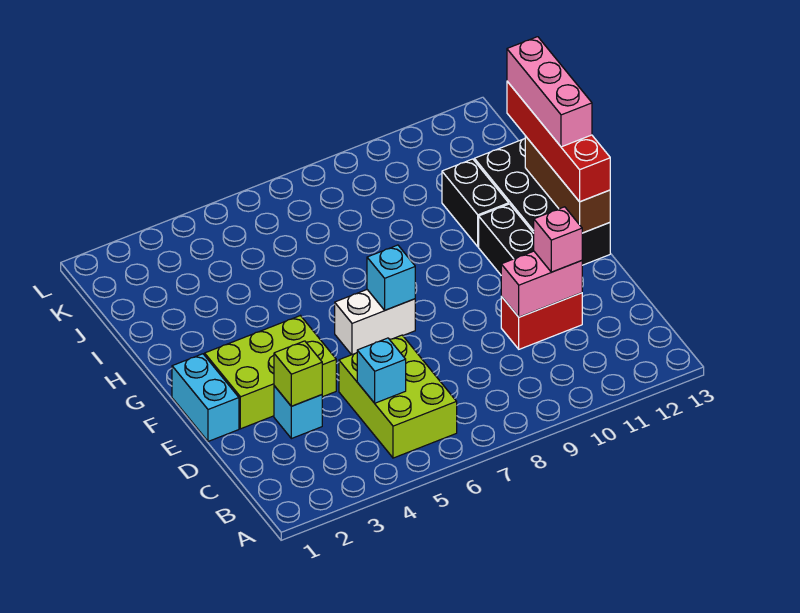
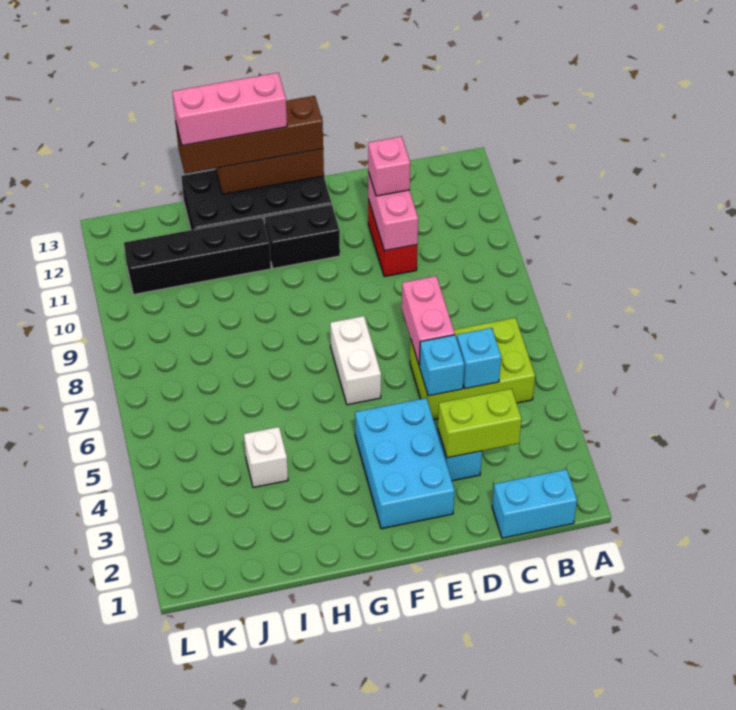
lime 1x1 brick [274,341,322,406] -> lime 1x2 brick [438,389,522,458]
none -> pink 1x2 brick [402,276,455,366]
cyan 1x2 brick [172,354,239,441] -> cyan 1x2 brick moved to [492,469,577,538]
lime 2x3 brick [205,316,336,429] -> cyan 2x3 brick [355,398,455,529]
cyan 1x1 brick [367,245,415,310] -> cyan 1x1 brick moved to [419,335,464,396]
red 1x4 brick [507,81,610,202] -> brown 1x4 brick [176,96,323,174]
black 1x2 brick [442,159,509,247] -> black 1x4 brick [124,217,271,294]
none -> white 1x1 brick [244,427,288,488]

